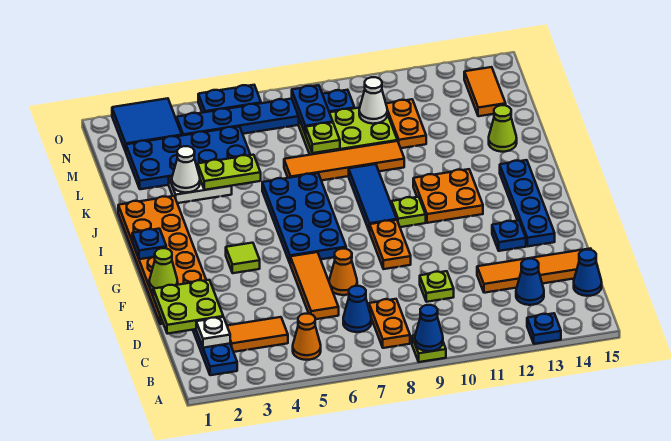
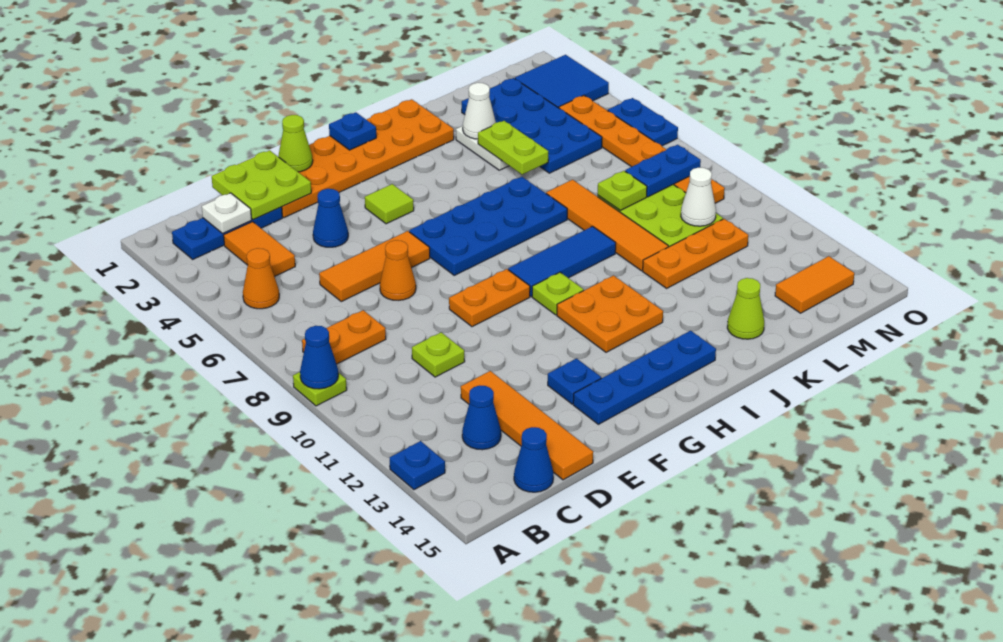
blue 1x1 cone [343,286,371,332] -> blue 1x1 cone moved to [313,189,348,247]
orange 1x2 plate [386,99,426,148] -> orange 1x3 plate [643,219,748,288]
blue 1x6 plate [177,90,355,135] -> orange 1x6 plate [559,95,725,203]

